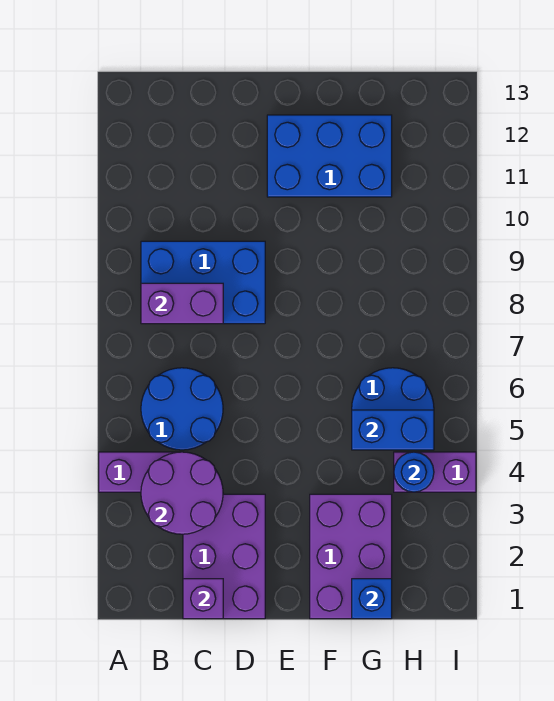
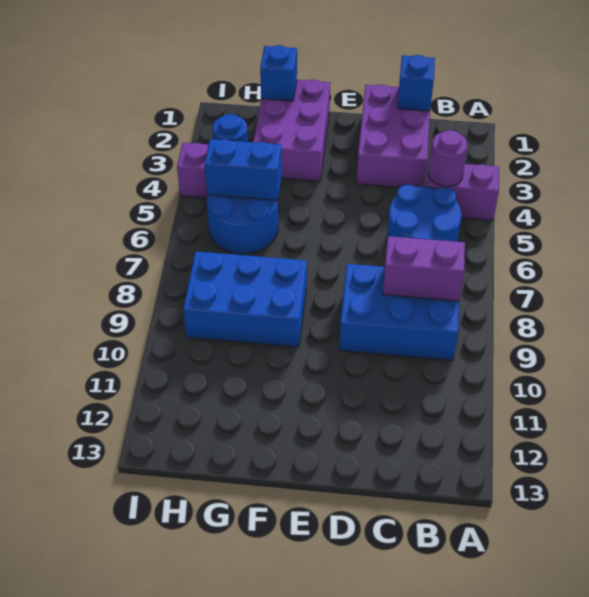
purple 2x2 round brick [141,452,223,534] -> purple 1x1 round brick [428,130,468,187]
purple 1x1 brick [183,579,223,619] -> blue 1x1 brick [397,55,435,111]
blue 2x3 brick [267,115,392,197] -> blue 2x3 brick moved to [183,251,307,347]

